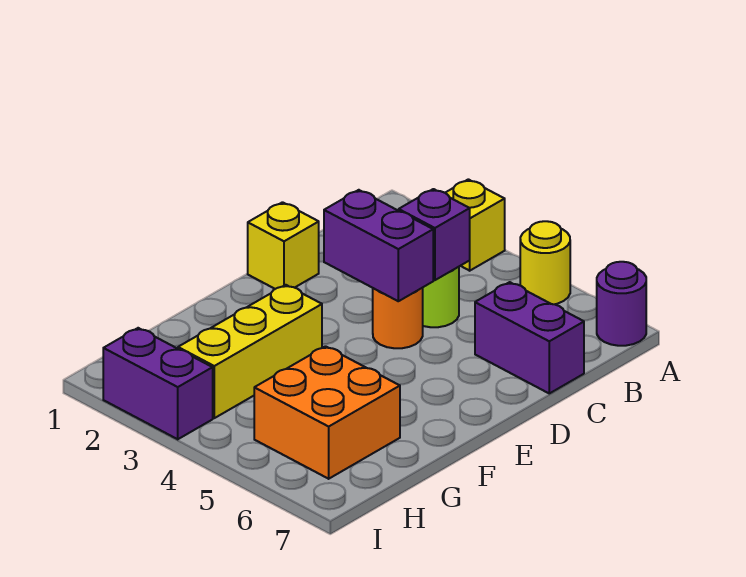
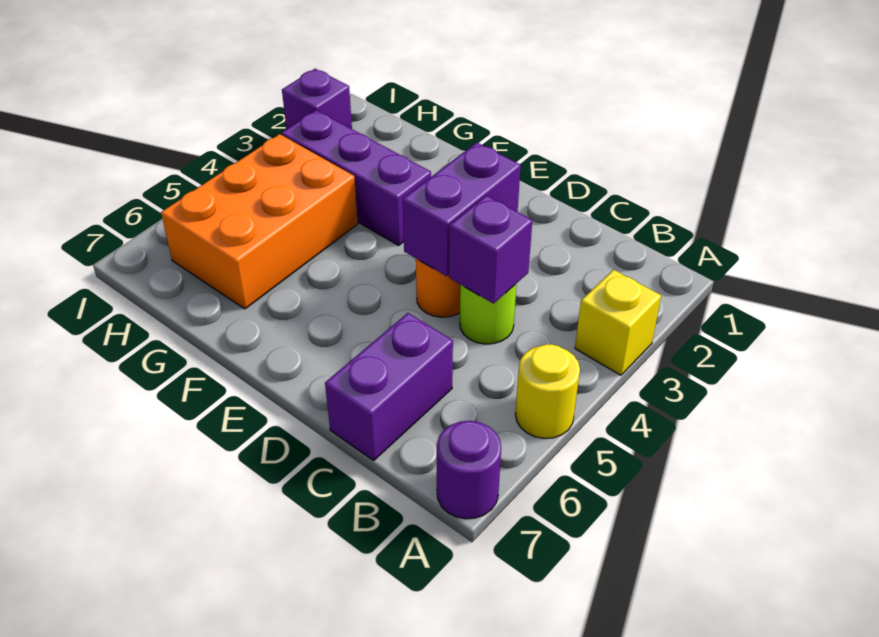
yellow 1x1 brick [248,202,319,289] -> none
yellow 1x3 brick [178,285,322,418] -> purple 1x3 brick [281,110,431,246]
orange 2x2 brick [254,346,400,479] -> orange 2x3 brick [161,134,358,309]
purple 1x2 brick [103,328,213,439] -> purple 1x1 brick [282,69,352,129]

